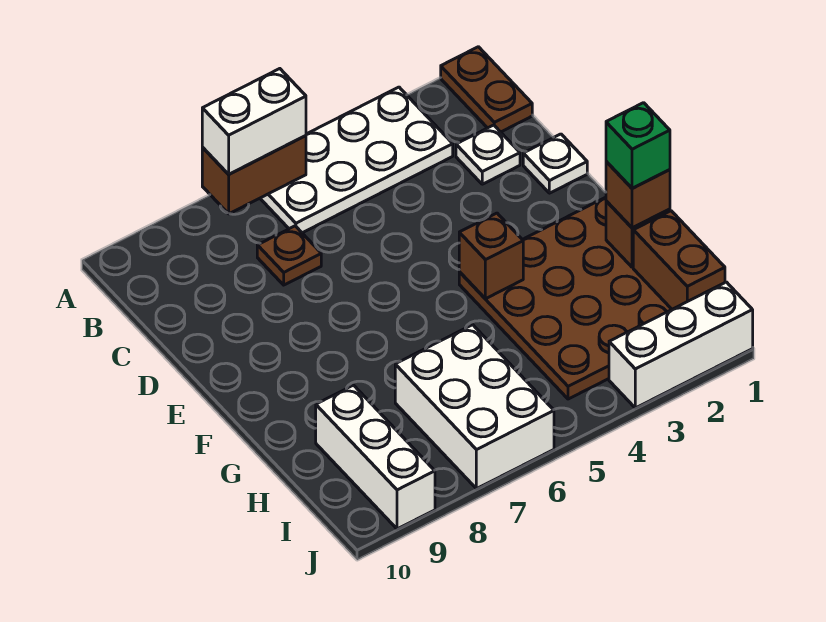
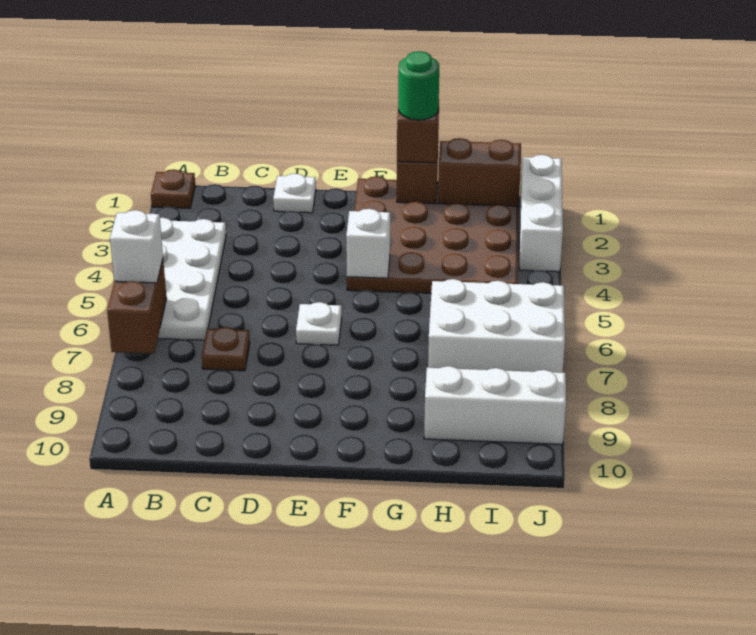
brown 1x2 plate [441,47,532,132] -> brown 1x1 plate [151,170,195,208]
white 1x2 brick [202,69,306,174] -> white 1x1 brick [110,210,163,283]
white 1x1 plate [456,125,520,184] -> white 1x1 plate moved to [296,302,342,345]
brown 1x1 brick [459,213,523,299] -> white 1x1 brick [346,209,390,278]
green 1x1 brick [606,103,670,188] -> green 1x1 round brick [398,51,439,120]

